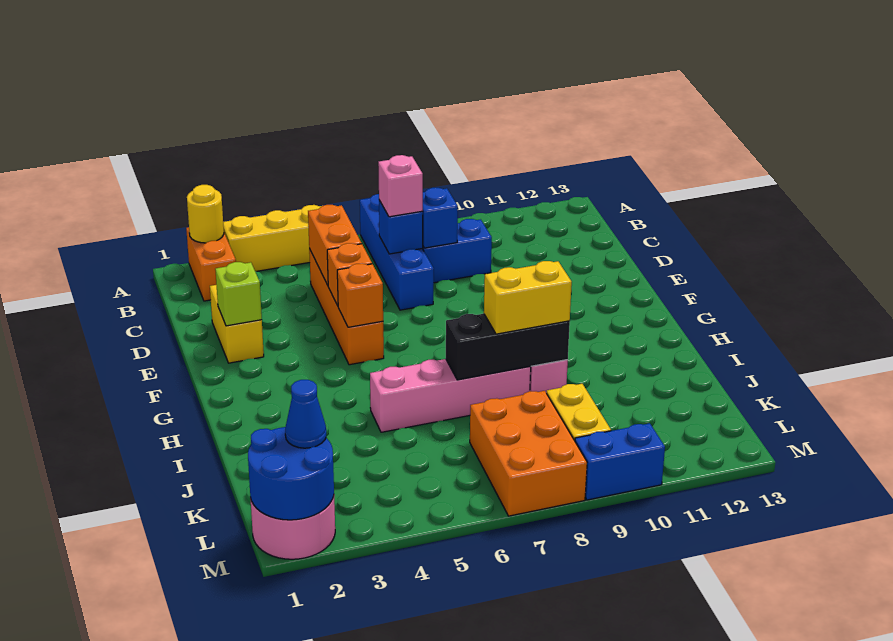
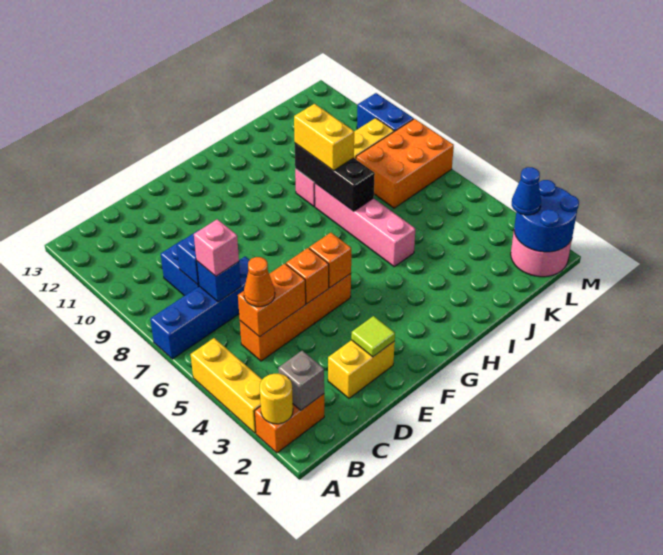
none -> grey 1x1 brick [278,351,324,410]
none -> orange 1x1 cone [244,257,275,307]
lime 1x1 brick [215,262,262,326] -> lime 1x1 tile [351,316,395,357]

